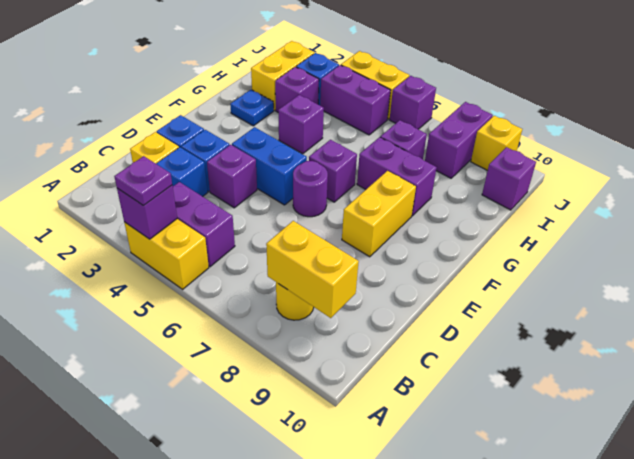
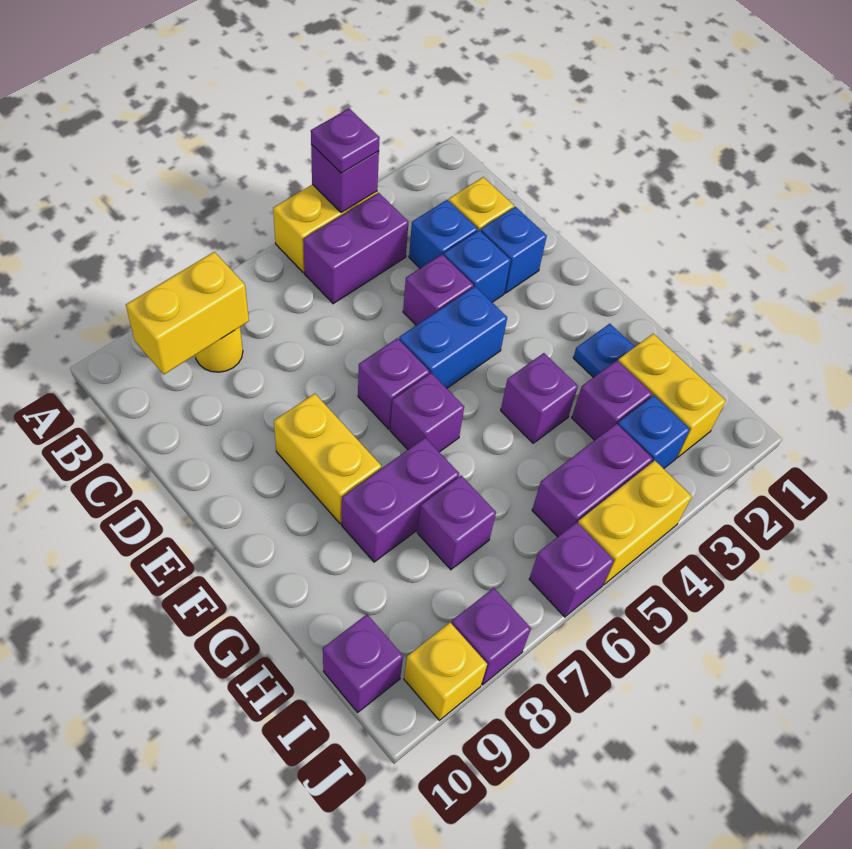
purple 1x1 round brick [293,161,328,217] -> purple 1x1 brick [358,338,430,429]
purple 1x2 brick [425,102,493,178] -> purple 1x1 brick [452,588,531,685]

